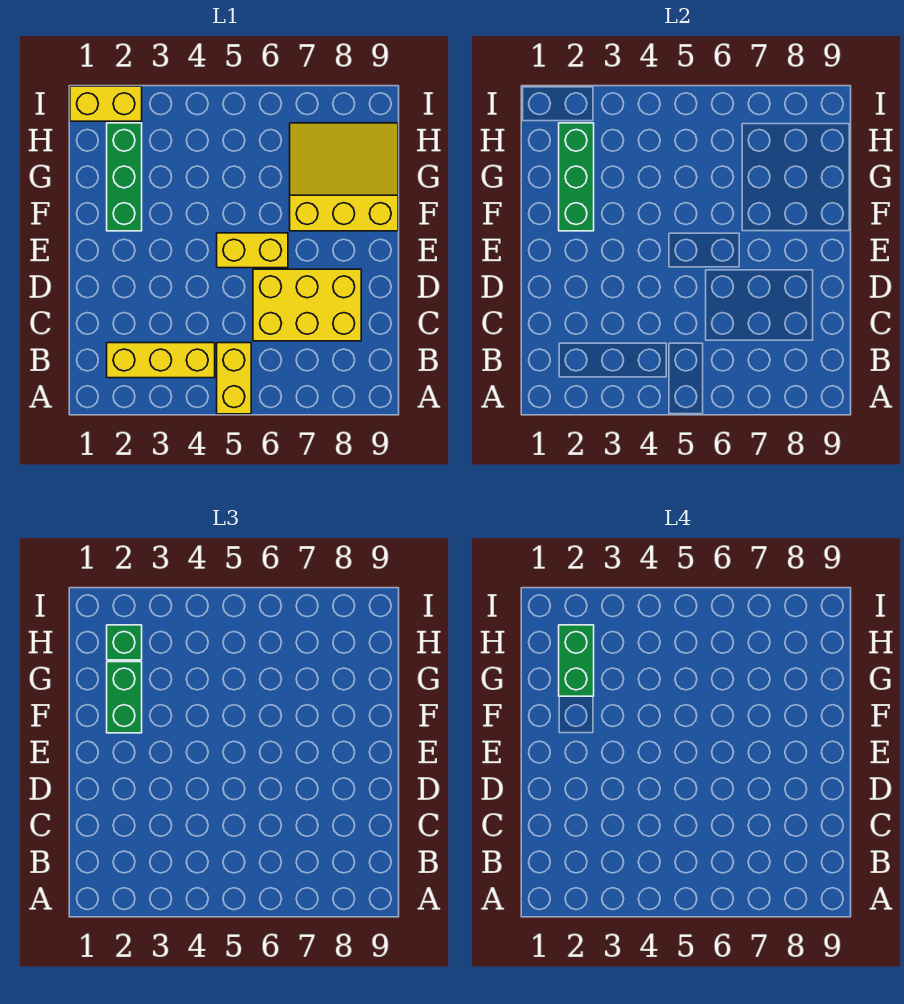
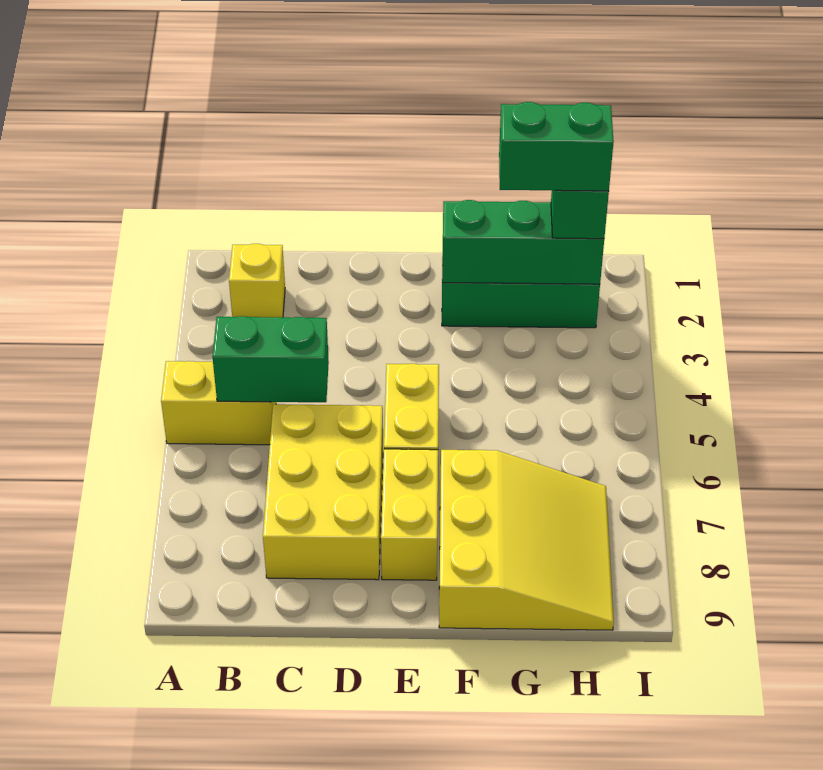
yellow 1x3 brick [107,343,215,378] -> yellow 1x1 brick [229,244,285,317]
green 1x2 brick [107,662,142,733] -> green 1x2 brick moved to [212,316,329,402]
yellow 1x2 brick [70,86,142,121] -> yellow 1x2 brick moved to [381,449,438,580]

